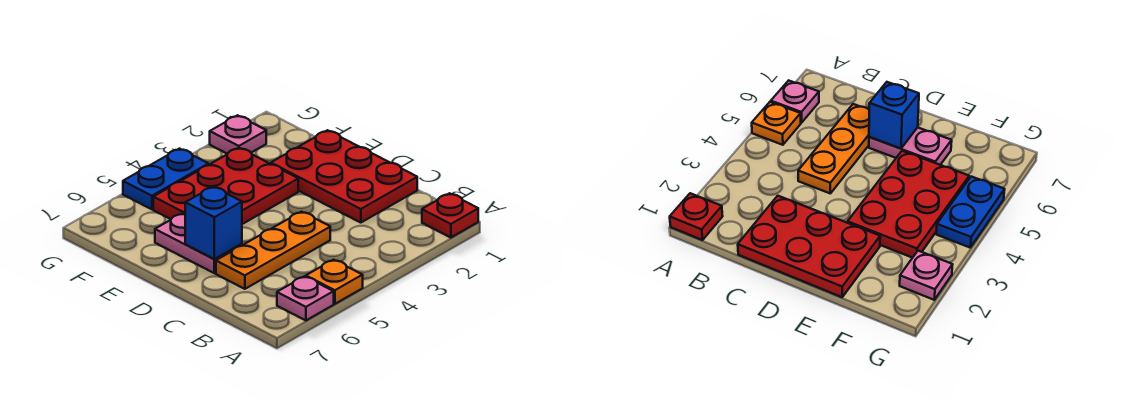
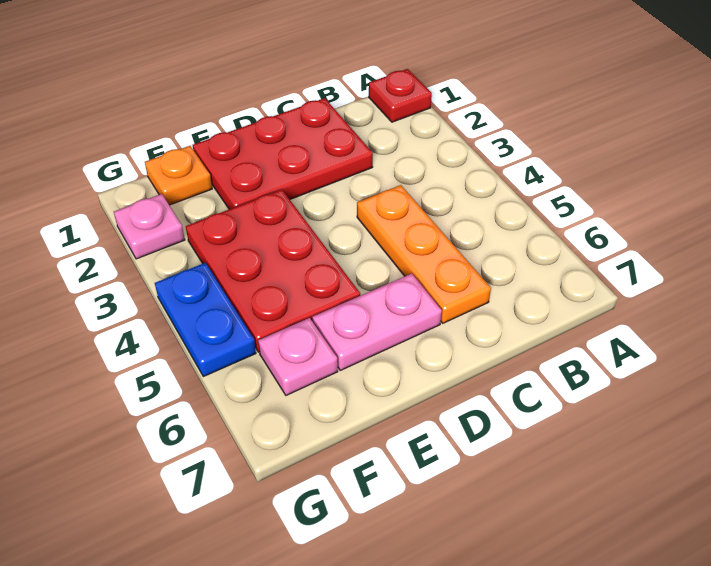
orange 1x1 plate [306,260,363,304] -> orange 1x1 plate moved to [145,146,212,205]
pink 1x1 plate [277,276,334,320] -> pink 1x1 plate moved to [258,318,338,395]
blue 1x1 brick [185,187,242,259] -> none

